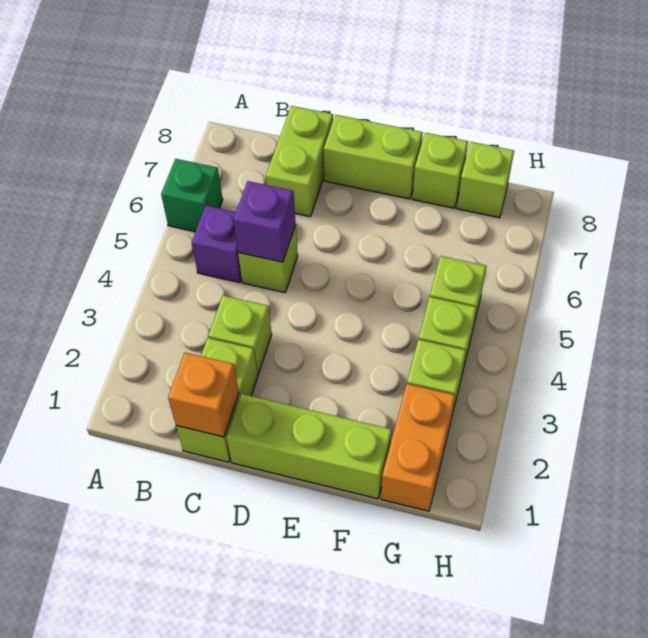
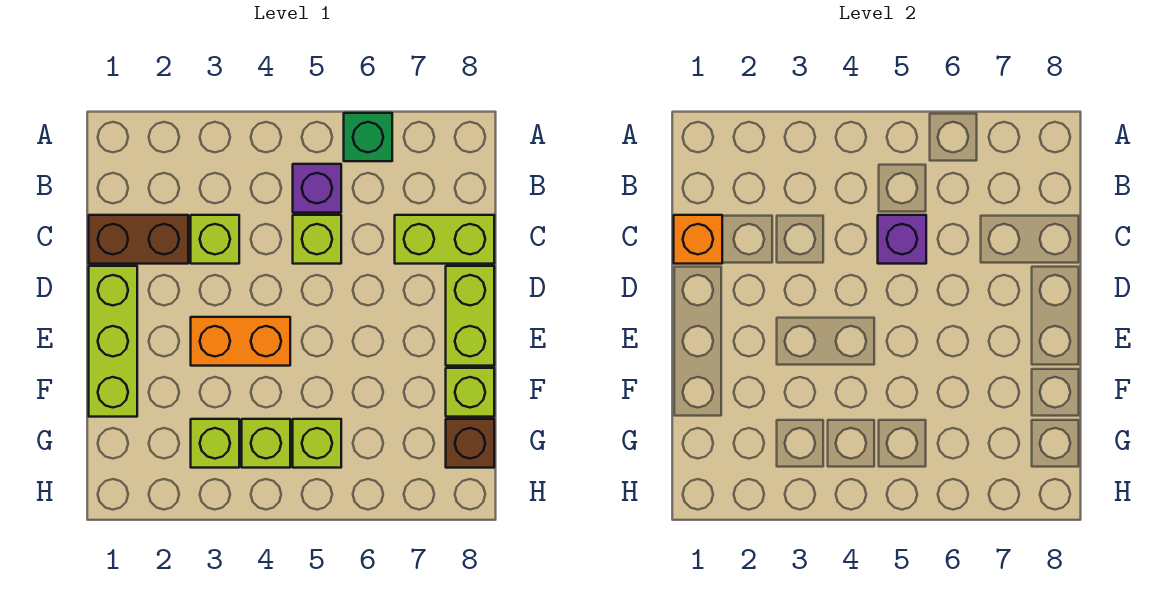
lime 1x2 brick [176,338,258,462] -> brown 1x2 brick [89,215,188,264]
orange 1x2 brick [381,384,455,511] -> orange 1x2 brick moved to [191,317,290,366]
lime 1x1 brick [457,142,514,218] -> brown 1x1 brick [446,419,494,468]

